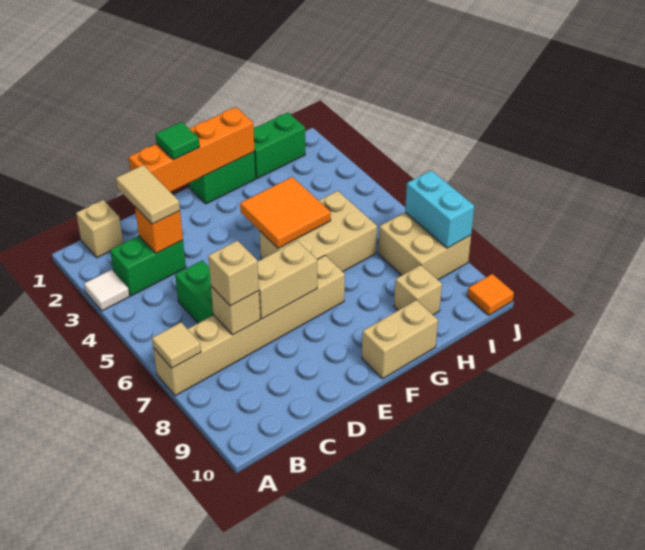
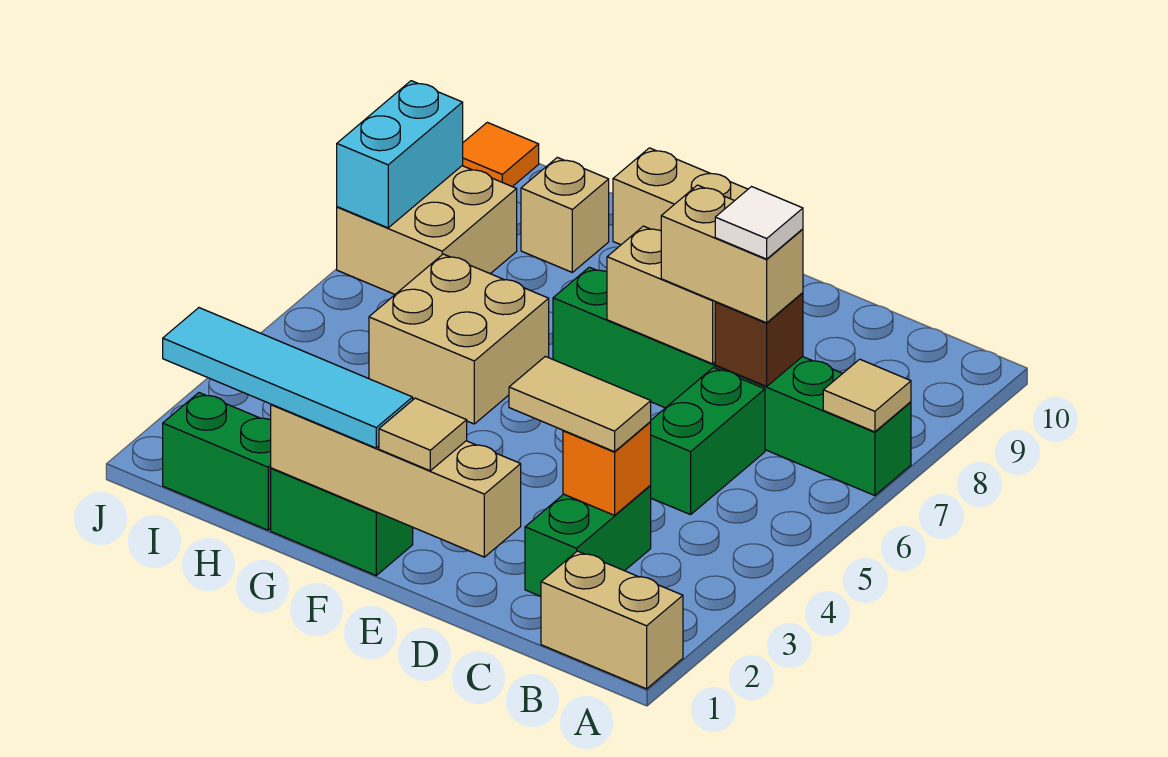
white 1x1 tile [84,270,129,311] -> white 1x1 tile moved to [715,187,803,259]
tan 1x6 brick [153,255,345,396] -> green 1x6 brick [553,267,911,496]
tan 1x1 brick [76,200,123,258] -> tan 1x2 brick [541,551,683,689]
green 1x2 brick [110,236,186,296] -> green 1x2 brick turned to [525,486,651,596]
tan 1x2 tile [116,165,180,224] -> tan 1x2 tile turned to [509,356,651,452]
tan 1x1 brick [211,286,260,335] -> brown 1x1 brick [715,293,803,386]
tan 1x1 brick [208,241,259,306] -> tan 1x2 brick [661,185,803,323]
orange 1x4 brick [129,107,255,192] -> tan 1x4 brick [271,404,521,557]
green 1x1 tile [155,122,199,160] -> tan 1x1 tile [379,398,467,471]
none -> cyan 1x4 tile [163,308,413,448]
orange 2x2 tile [240,177,331,248] -> none
tan 2x3 brick [260,191,377,272] -> tan 2x2 brick [369,254,549,424]

